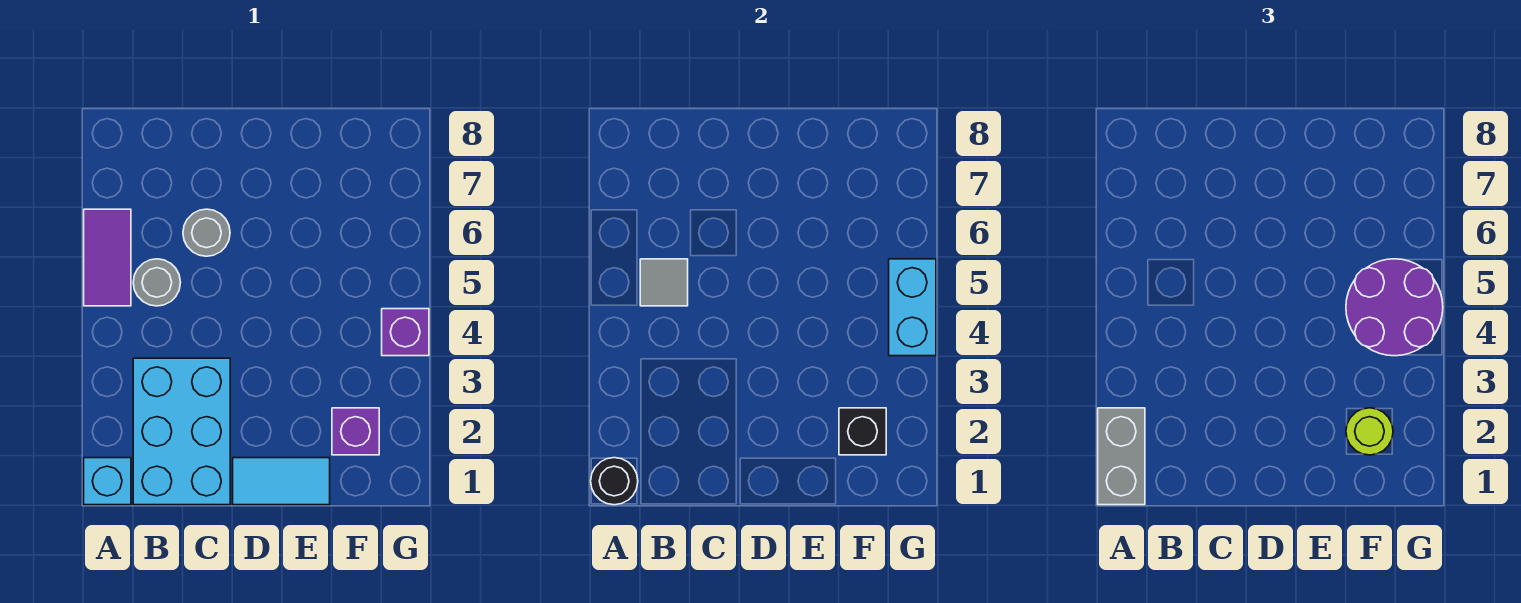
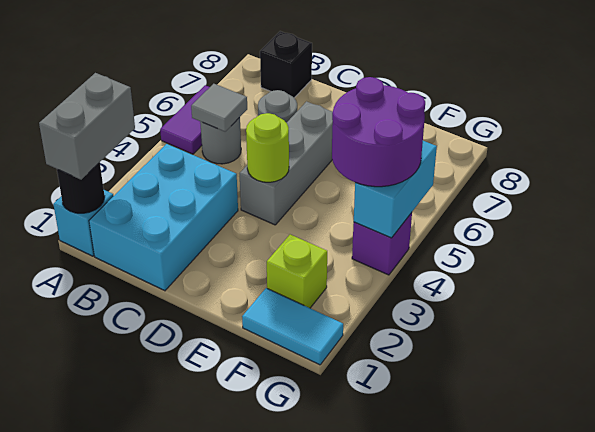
cyan 1x2 tile [233,458,330,505] -> cyan 1x2 tile moved to [242,288,343,365]
none -> grey 1x3 brick [240,101,333,225]
purple 1x1 brick [332,408,379,455] -> lime 1x1 brick [267,234,327,308]
black 1x1 brick [839,408,886,455] -> black 1x1 brick moved to [260,31,312,98]
lime 1x1 round brick [1346,408,1393,455] -> lime 1x1 round brick moved to [246,113,289,182]

